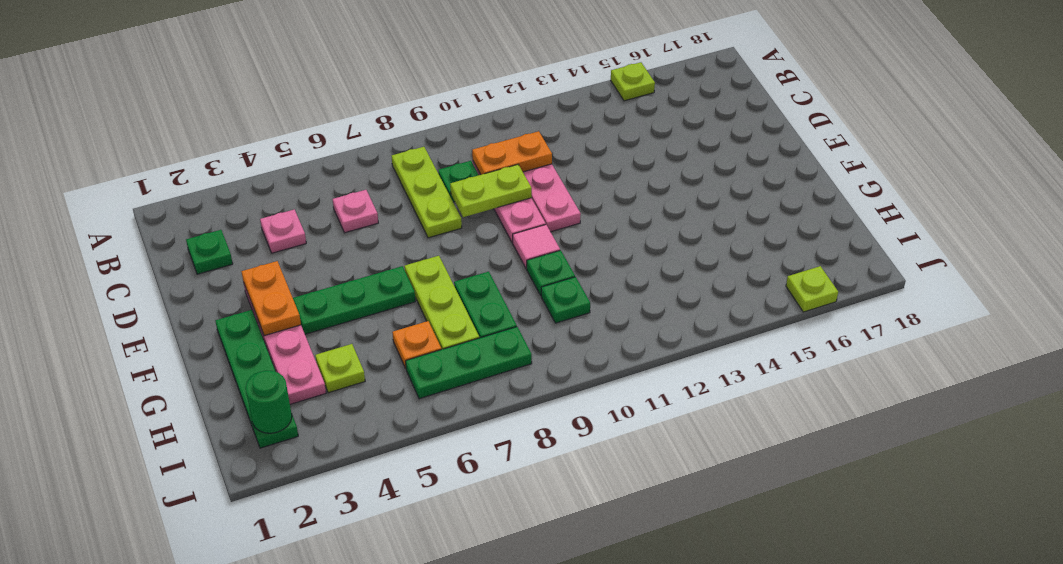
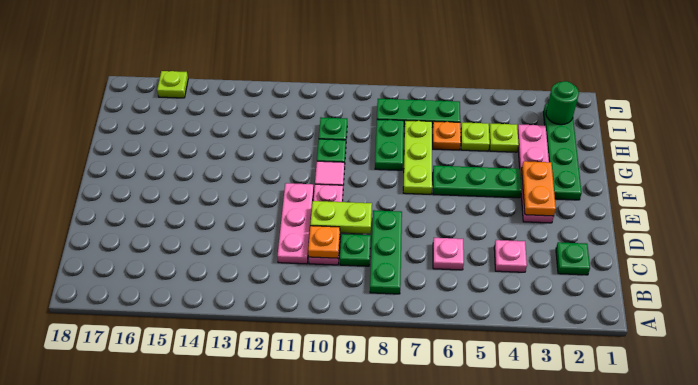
lime 1x1 plate [611,62,655,101] -> lime 1x1 plate moved to [461,122,490,151]
lime 1x3 plate [392,147,462,238] -> green 1x3 plate [370,210,402,294]
orange 1x2 plate [472,131,552,175] -> orange 1x1 plate [308,226,340,258]

